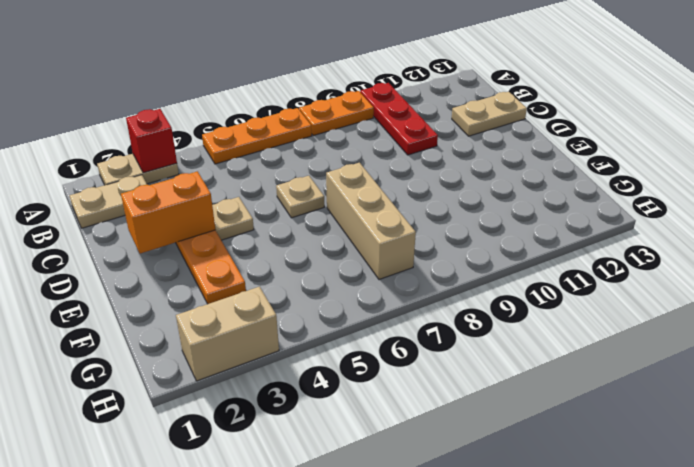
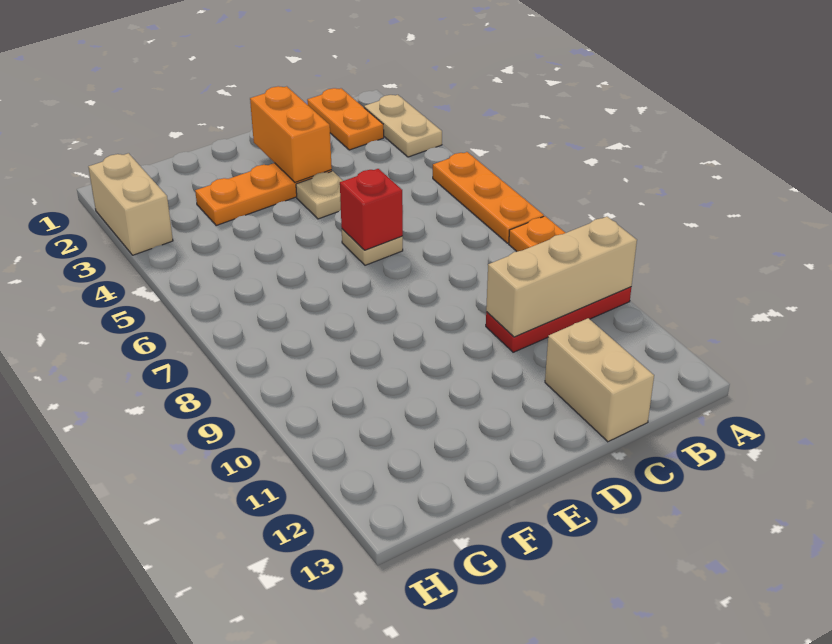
red 1x1 brick [126,109,177,173] -> red 1x1 brick moved to [340,169,403,250]
tan 1x2 plate [70,175,147,228] -> orange 1x2 plate [307,88,384,150]
tan 1x2 plate [452,92,527,136] -> tan 1x2 brick [545,318,654,442]
tan 1x3 brick [326,163,416,279] -> tan 1x3 brick moved to [486,217,637,337]

